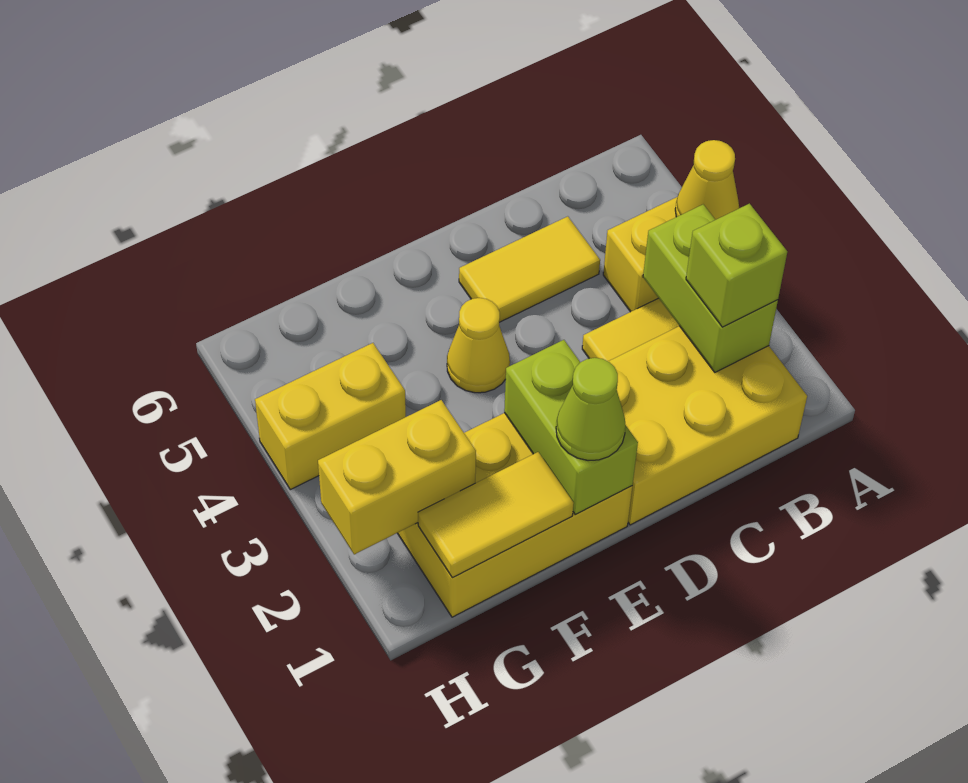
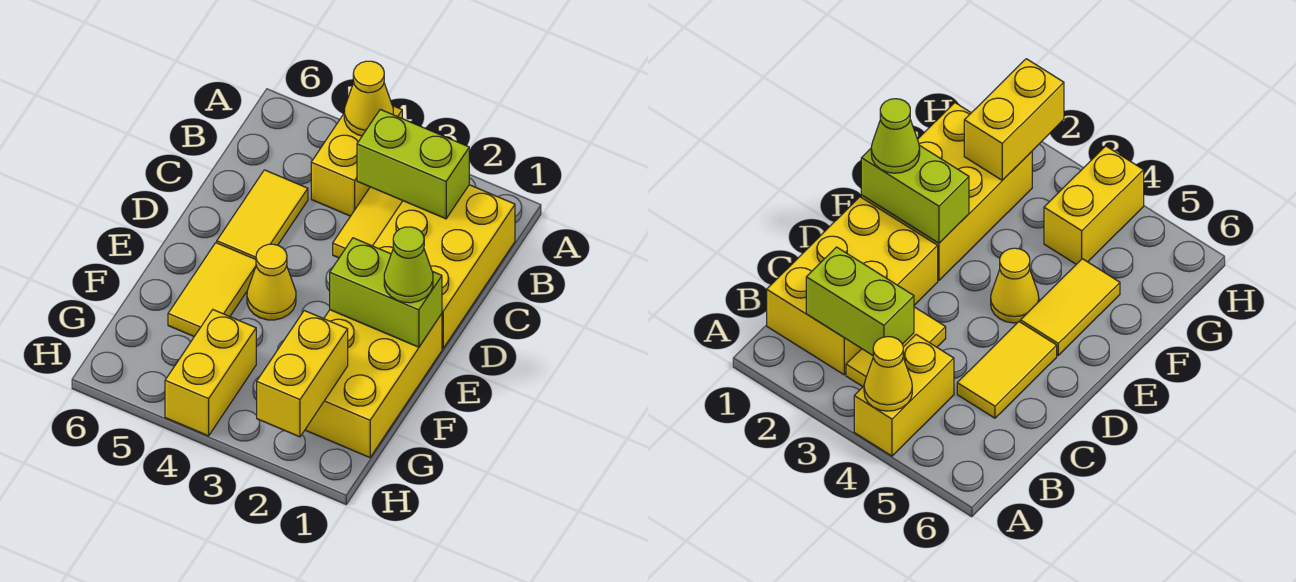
lime 1x1 brick [686,204,787,327] -> none
yellow 1x2 tile [418,452,574,578] -> yellow 1x2 tile moved to [168,243,256,336]

